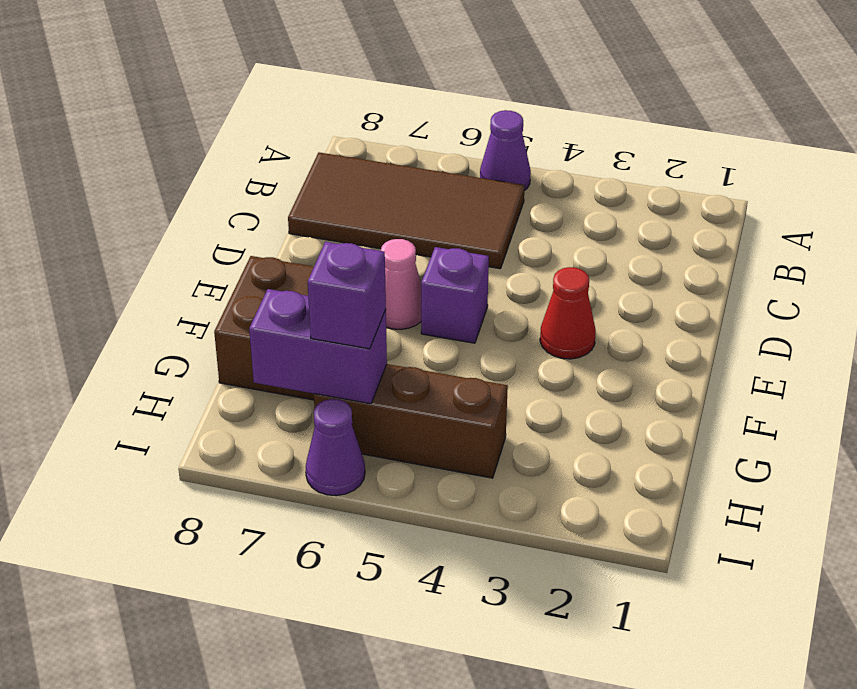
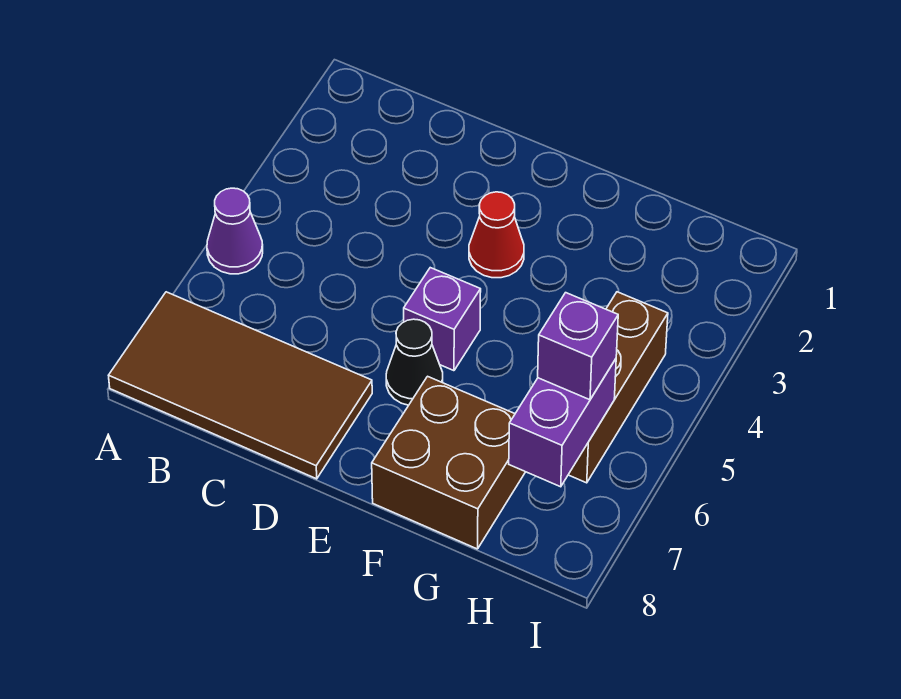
brown 2x4 tile [288,152,525,269] -> brown 2x4 tile turned to [109,292,372,479]
pink 1x1 cone [381,239,421,329] -> black 1x1 cone [386,319,443,405]
purple 1x1 cone [306,399,365,496] -> none

